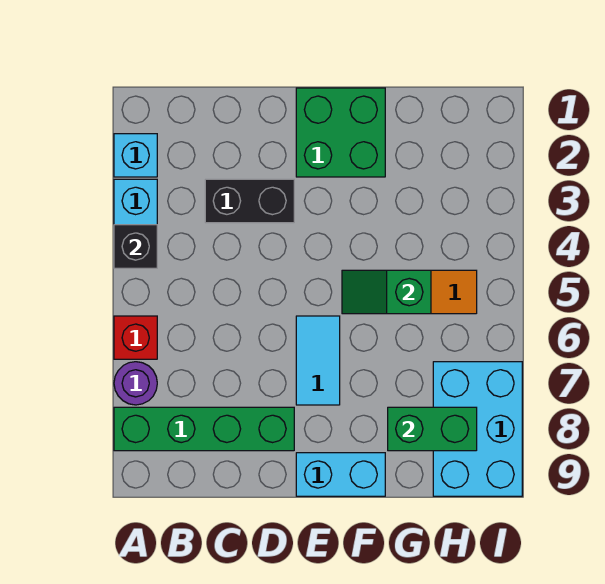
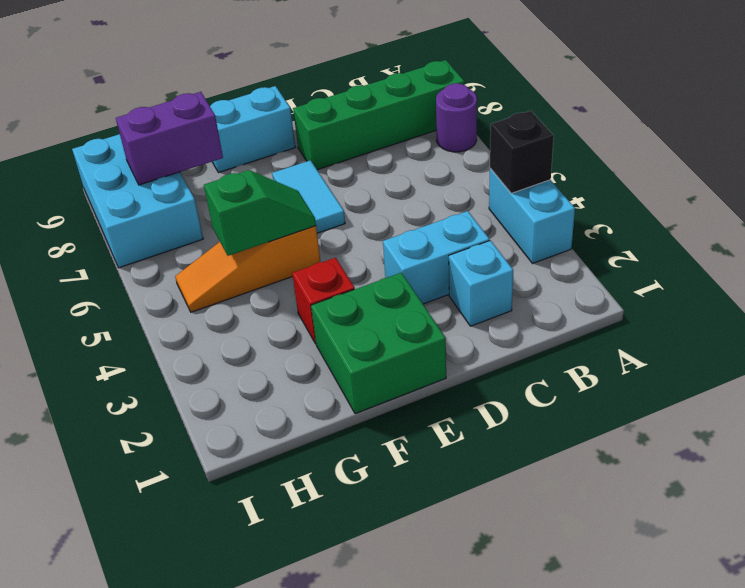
cyan 1x1 brick [114,134,157,177] -> cyan 1x1 brick moved to [449,241,513,326]
red 1x1 brick [114,316,157,359] -> red 1x1 brick moved to [292,258,355,344]
black 1x2 brick [205,179,294,223] -> cyan 1x2 brick [383,211,490,304]
green 1x2 brick [388,407,477,451] -> purple 1x2 brick [116,92,223,185]

